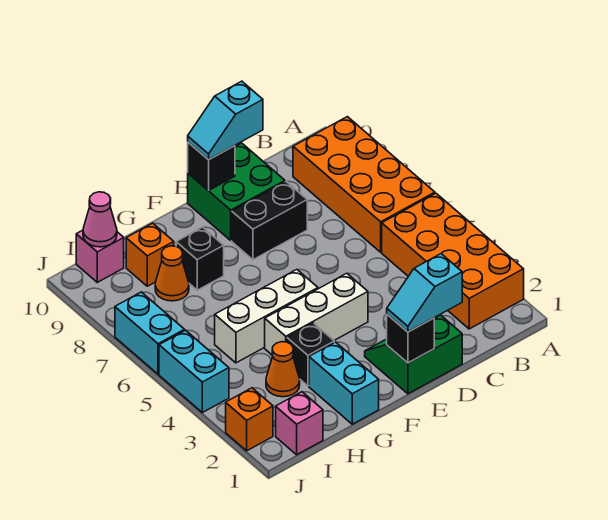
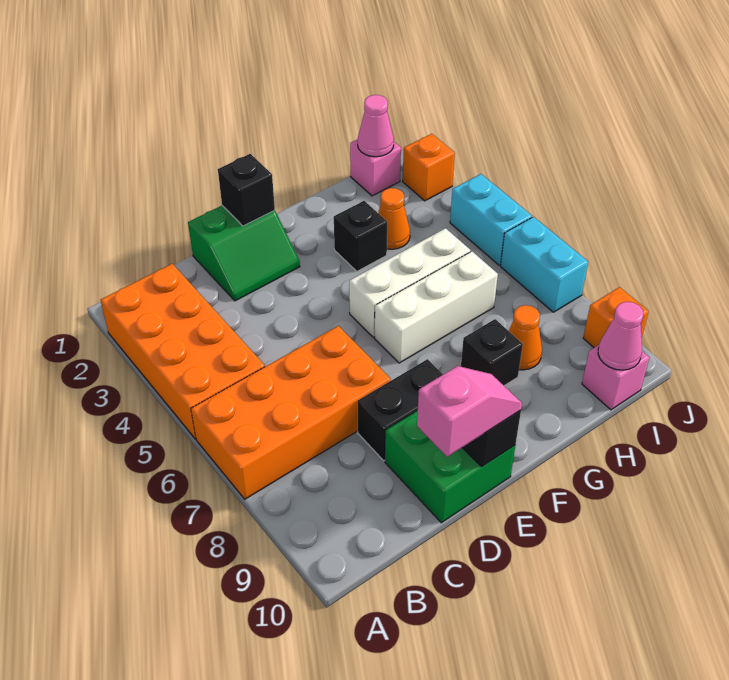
orange 2x4 brick [293,117,435,252] -> orange 2x4 brick turned to [191,326,391,499]
cyan 1x2 slope [387,254,462,332] -> none
cyan 1x2 slope [188,81,263,160] -> pink 1x2 slope [417,366,522,457]
white 1x3 brick [265,273,368,355] -> white 1x3 brick moved to [375,251,498,363]
cyan 1x2 brick [309,342,379,424] -> none
orange 1x1 brick [126,223,174,286] -> orange 1x1 brick moved to [583,287,649,347]
none -> pink 1x1 cone [357,95,394,157]

